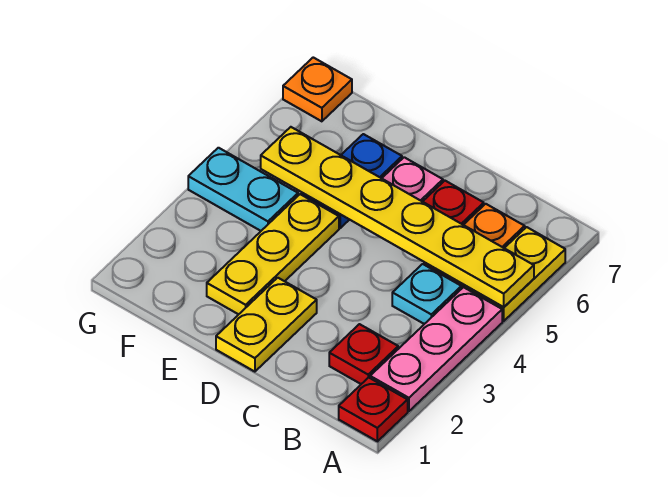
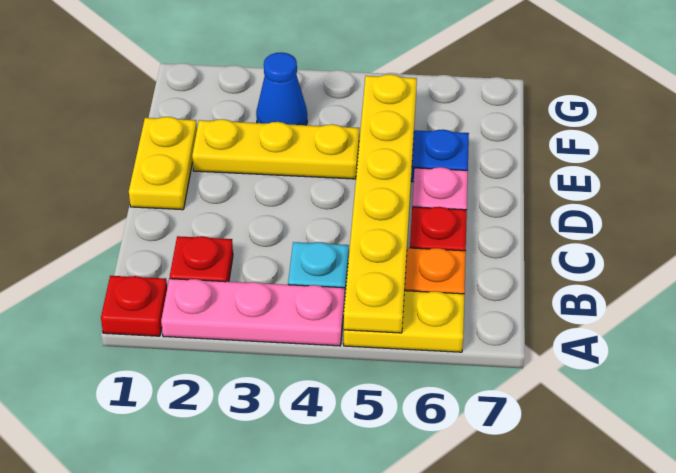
yellow 1x2 plate [216,278,317,372] -> yellow 1x2 plate turned to [129,117,197,210]
none -> blue 1x1 cone [256,52,307,125]
cyan 1x2 plate [188,148,298,231] -> none
orange 1x1 plate [283,57,352,121] -> none

